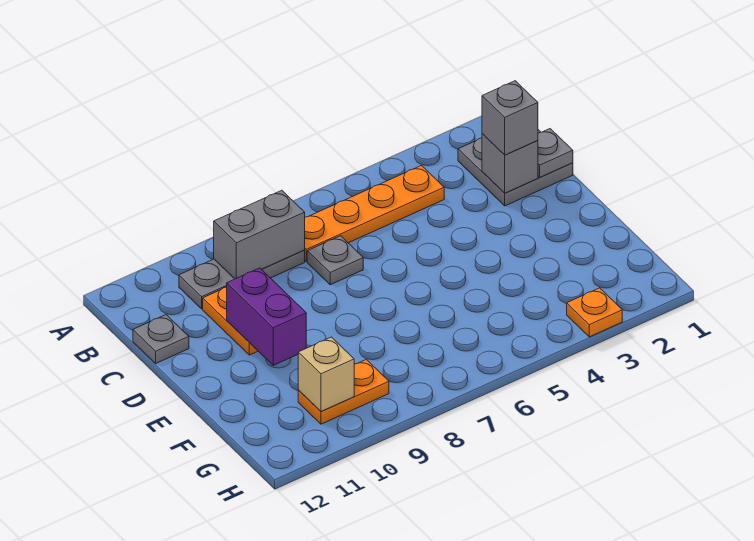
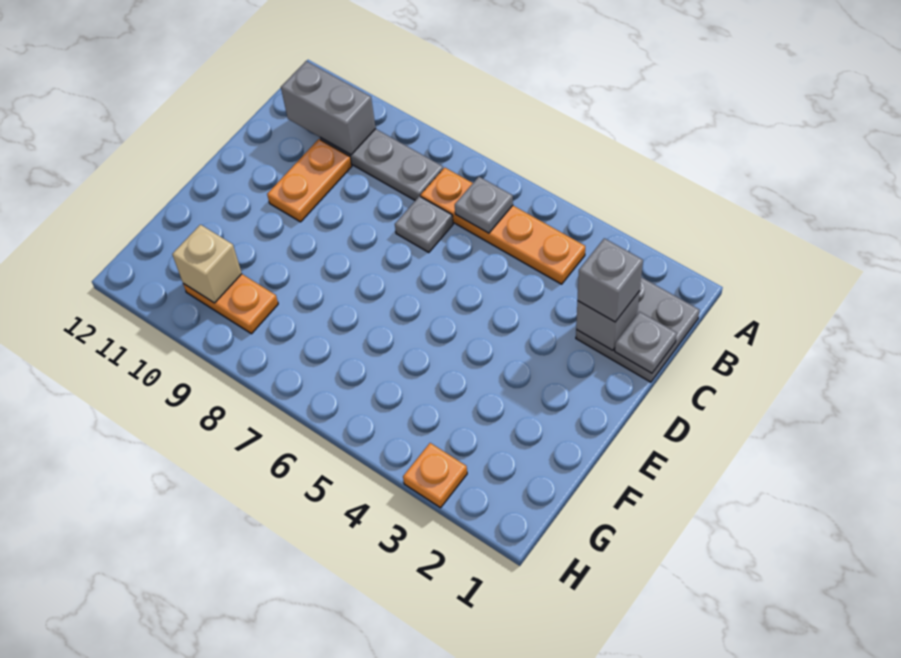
grey 1x2 brick [214,190,305,279] -> grey 1x2 brick moved to [281,61,376,155]
grey 1x1 plate [133,315,189,363] -> grey 1x1 plate moved to [455,177,513,233]
purple 1x2 brick [227,268,306,365] -> none

